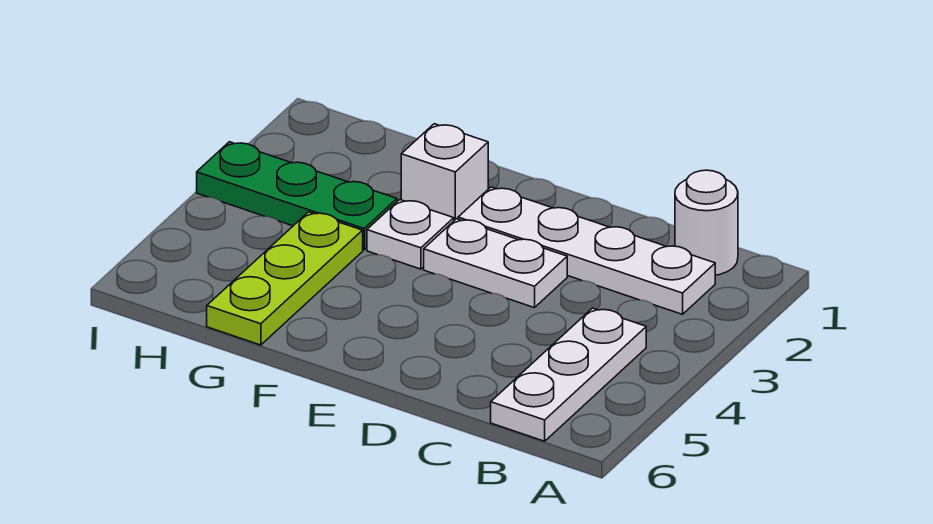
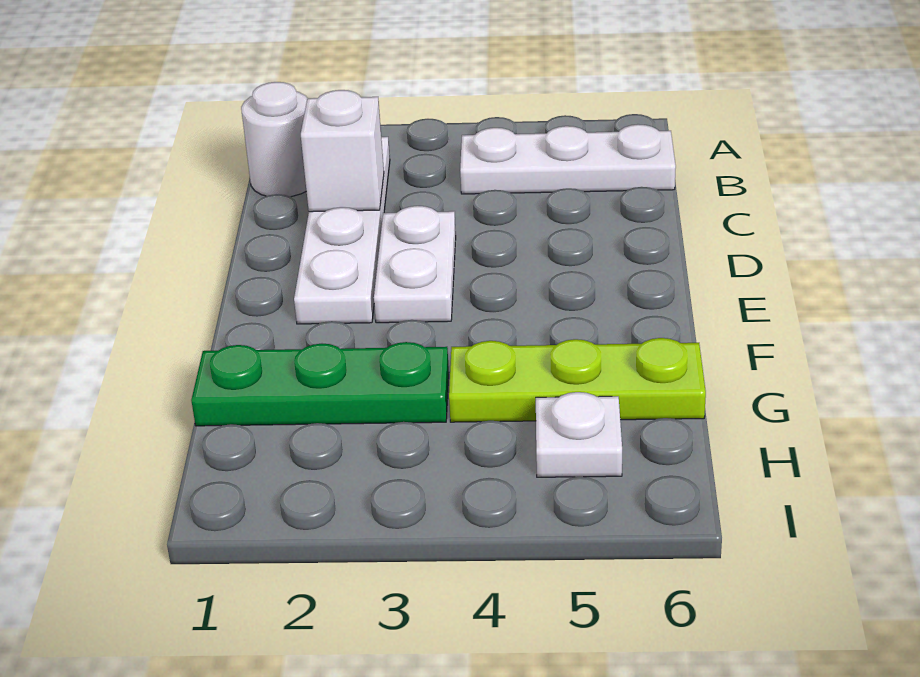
white 1x1 brick [401,124,488,220] -> white 1x1 brick moved to [301,90,384,212]
white 1x1 plate [367,200,454,269] -> white 1x1 plate moved to [536,392,622,477]
green 1x3 plate [197,142,397,250] -> green 1x3 plate turned to [191,342,449,426]

